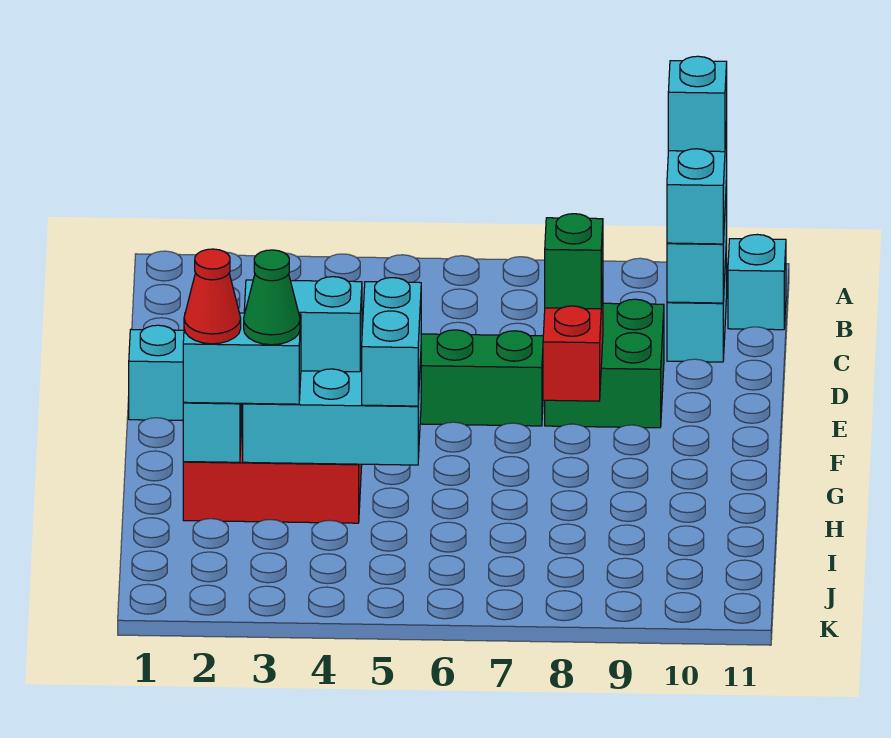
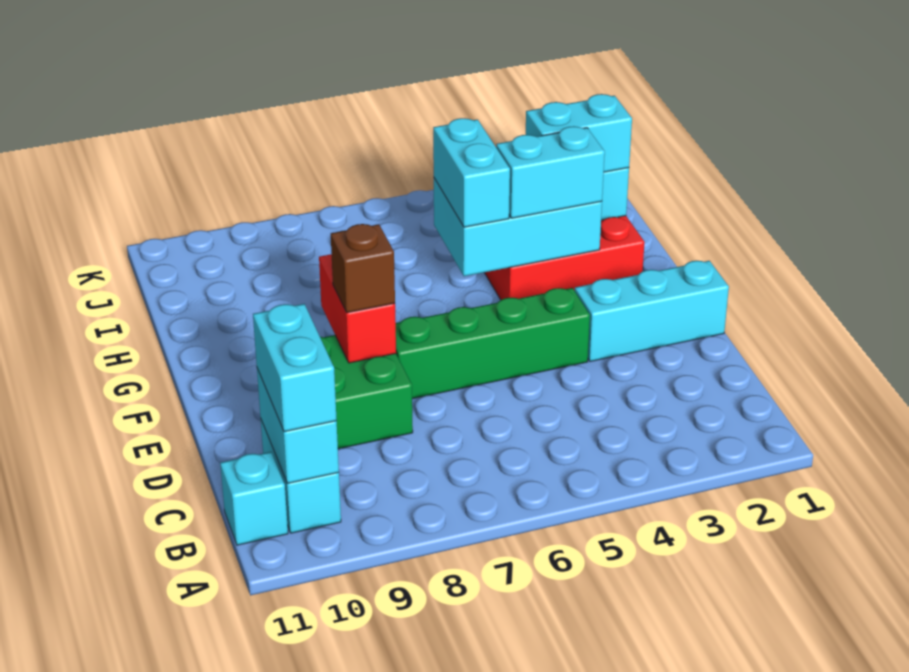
cyan 1x1 brick [668,56,727,152] -> none
green 1x1 brick [545,214,603,309] -> brown 1x1 brick [331,224,395,313]
red 1x1 cone [184,249,241,344] -> none
green 1x1 cone [244,250,300,345] -> none

